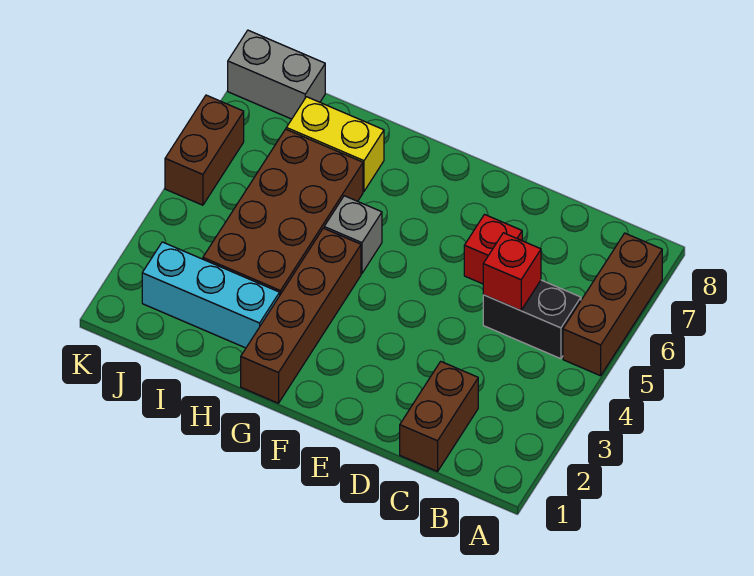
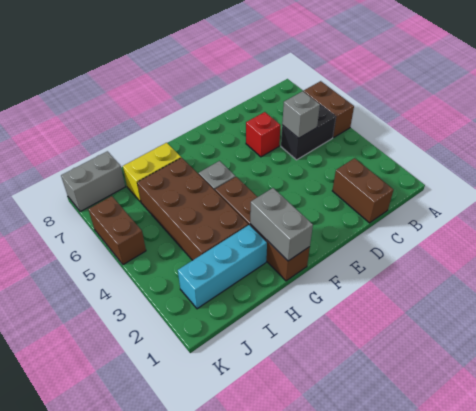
brown 1x3 brick [563,233,662,376] -> brown 1x2 brick [303,81,354,138]
red 1x1 brick [483,233,541,311] -> grey 1x1 brick [282,91,320,138]
none -> grey 1x2 brick [250,188,313,261]

